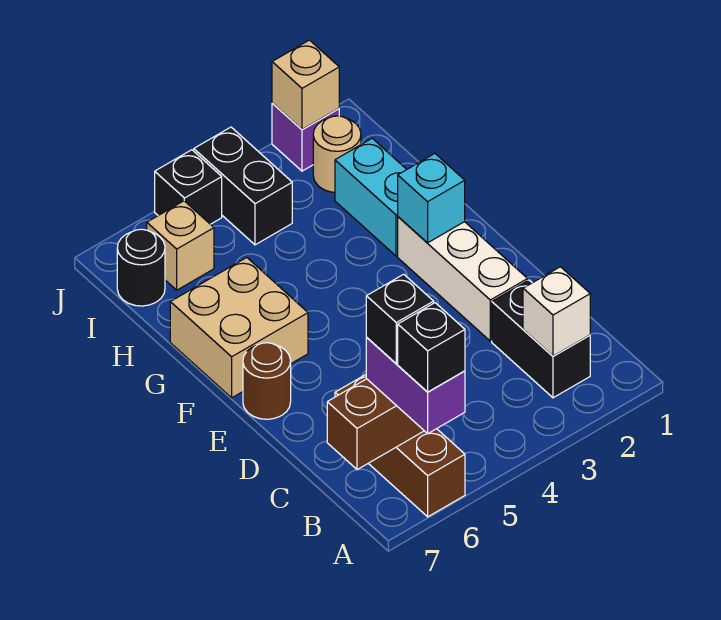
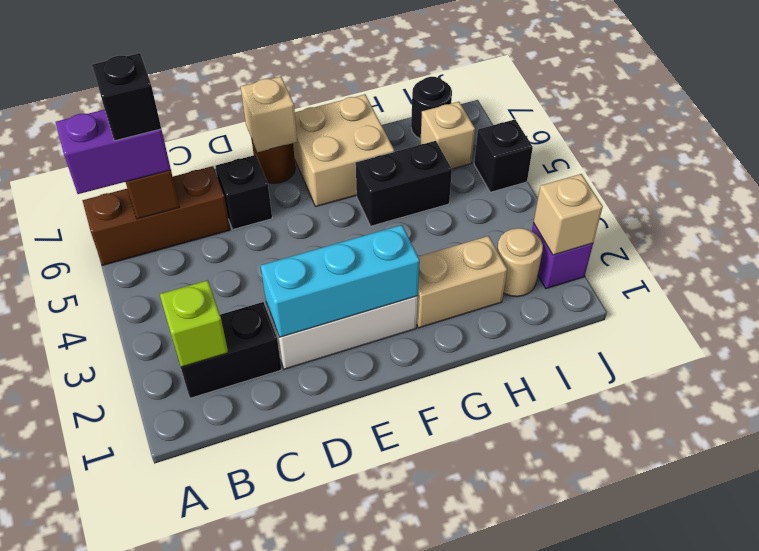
black 1x1 brick [398,303,465,392] -> black 1x1 brick moved to [215,155,272,229]
white 1x1 brick [523,267,590,356] -> lime 1x1 brick [160,280,228,367]
none -> tan 1x1 brick [241,76,297,152]
cyan 1x1 brick [398,154,465,243] -> cyan 1x3 brick [261,225,420,337]
cyan 1x2 brick [335,138,407,256] -> tan 1x2 brick [417,236,507,328]
black 1x2 brick [194,127,292,245] -> black 1x2 brick moved to [356,141,452,226]

